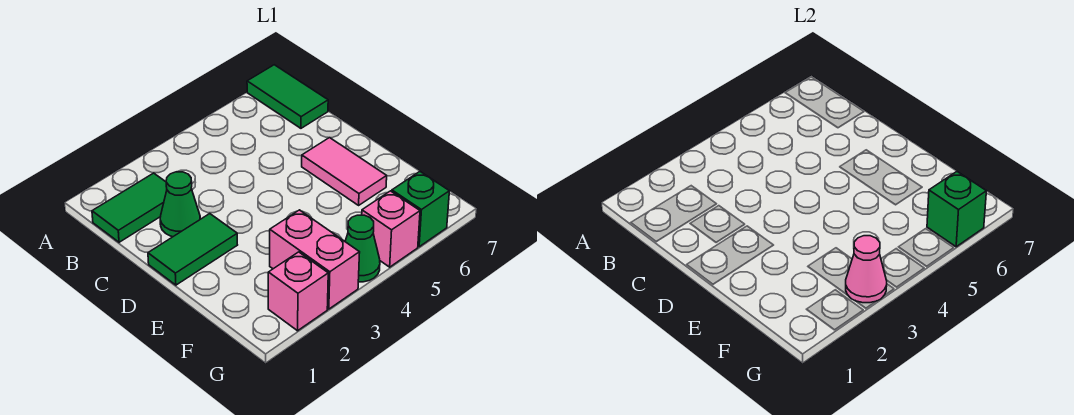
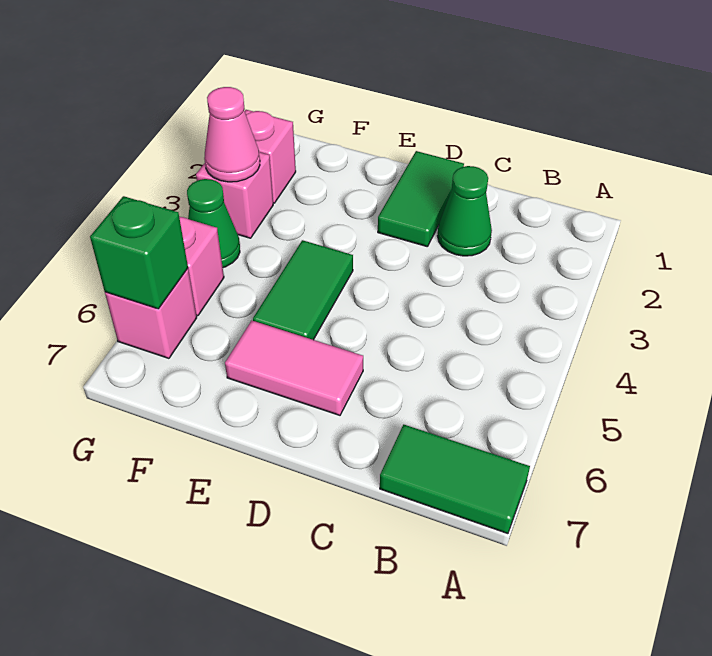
green 1x2 tile [92,173,167,242] -> green 1x2 tile moved to [253,240,353,340]
pink 1x2 brick [270,210,360,309] -> pink 1x1 brick [196,152,273,238]
green 1x1 brick [392,172,449,247] -> pink 1x1 brick [105,268,197,358]

